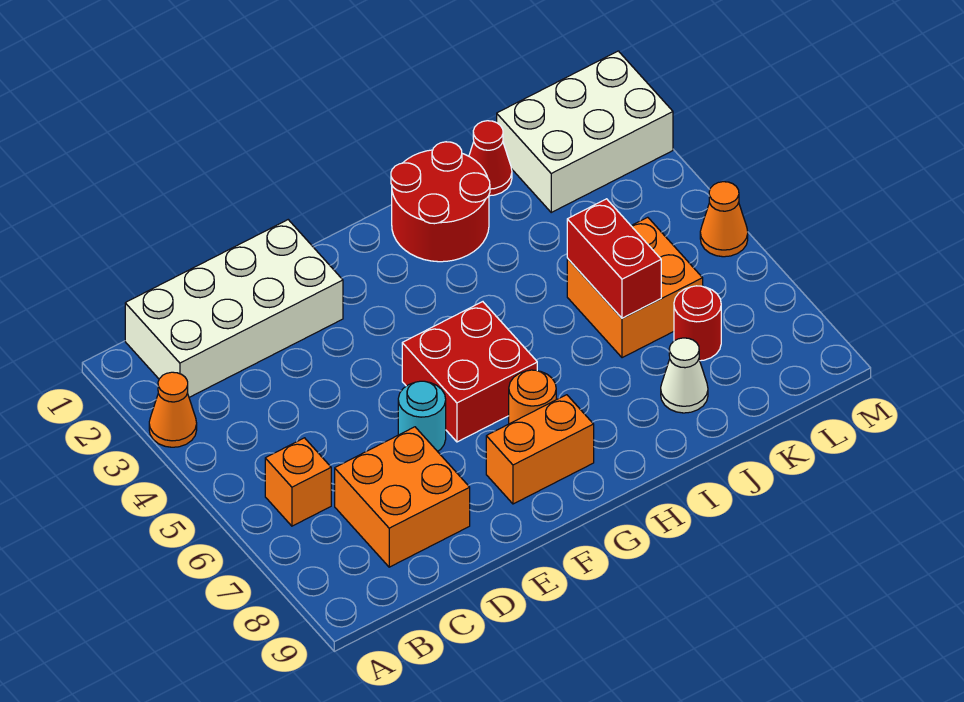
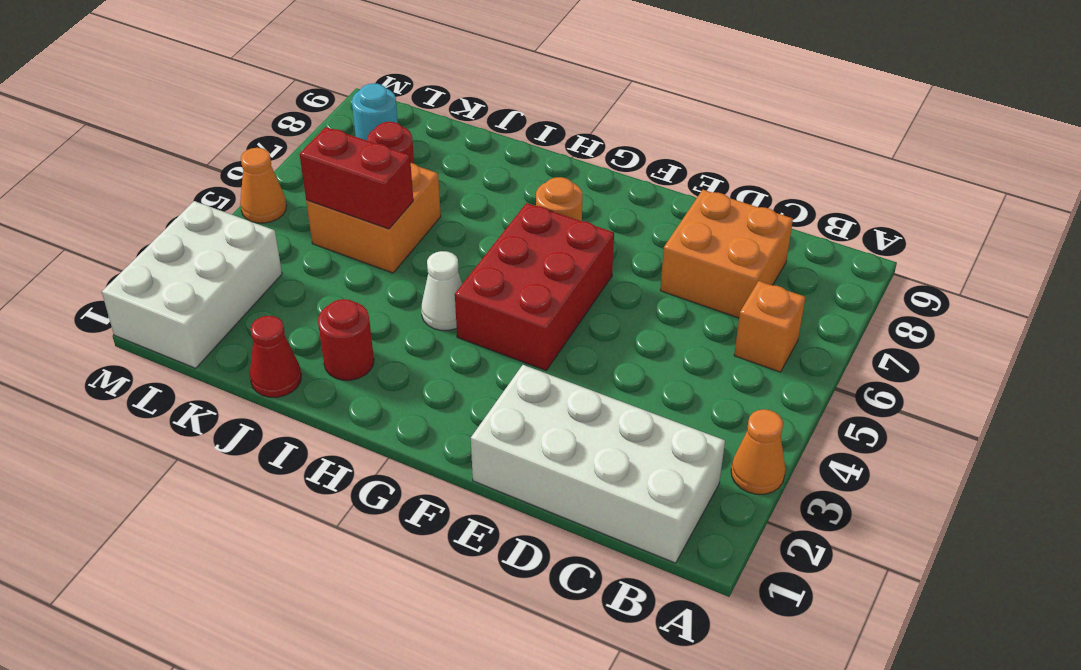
cyan 1x1 round brick [398,381,446,451] -> cyan 1x1 round brick moved to [352,83,398,140]
red 2x2 brick [402,302,537,442] -> red 2x3 brick [455,203,614,370]
orange 1x2 brick [486,395,594,504] -> none
red 2x2 round brick [391,142,490,262] -> red 1x1 round brick [318,299,374,380]
red 1x2 brick [567,199,661,318] -> red 1x2 brick turned to [300,127,413,229]
white 1x1 cone [661,338,708,413] -> white 1x1 cone moved to [421,251,462,330]
white 2x3 brick [497,51,673,212] -> white 2x3 brick turned to [102,201,282,368]

